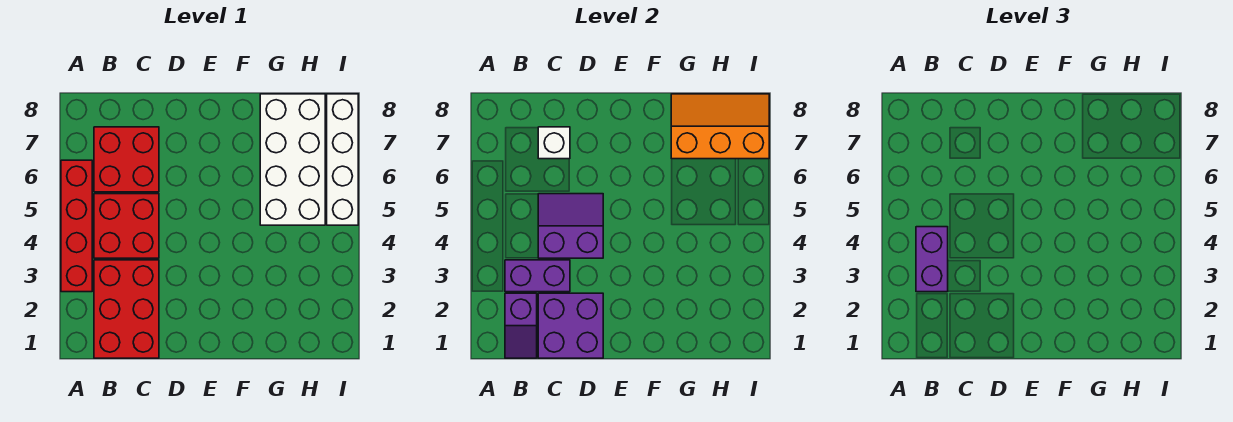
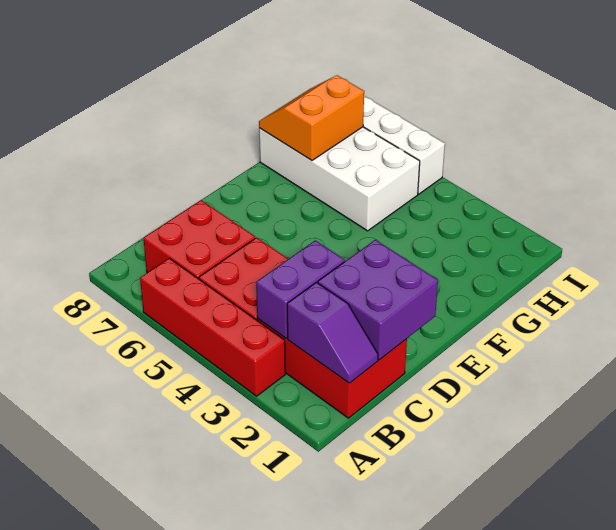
purple 1x2 brick [916,227,948,292] -> none
purple 2x2 slope [538,194,603,258] -> none
white 1x1 brick [538,127,570,159] -> none
orange 2x3 slope [671,94,769,159] -> orange 2x2 slope [259,75,364,160]

